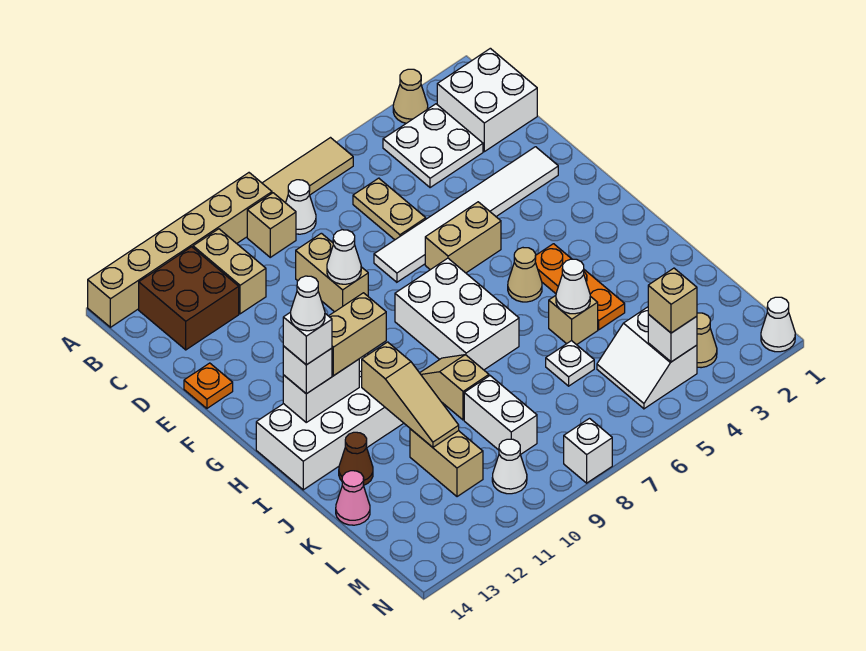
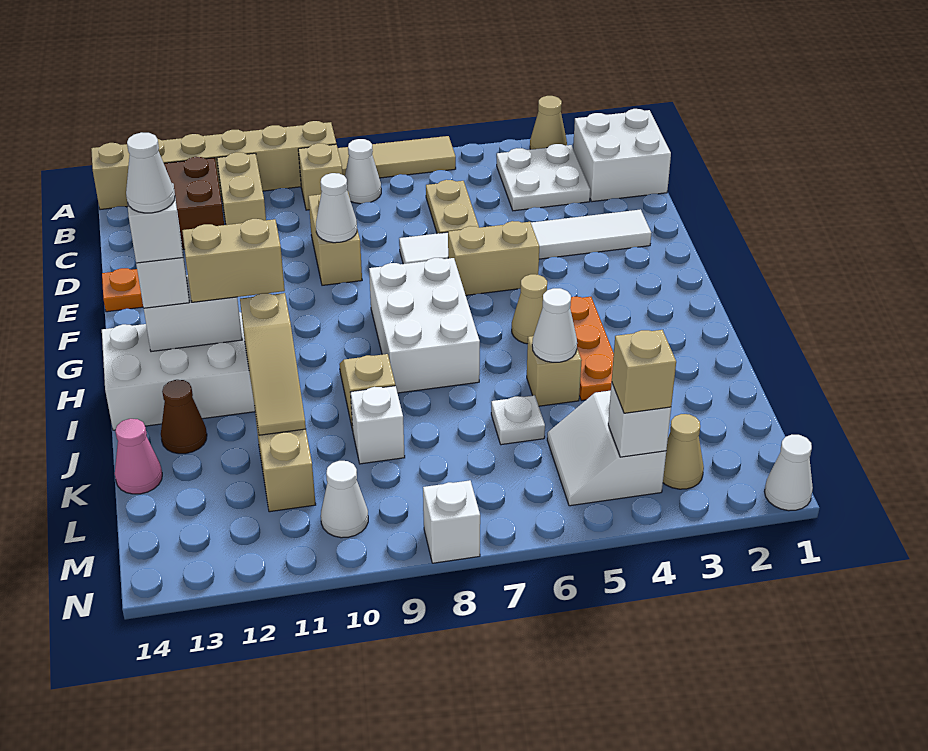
white 1x2 brick [464,376,537,454] -> white 1x1 brick [350,386,405,464]

